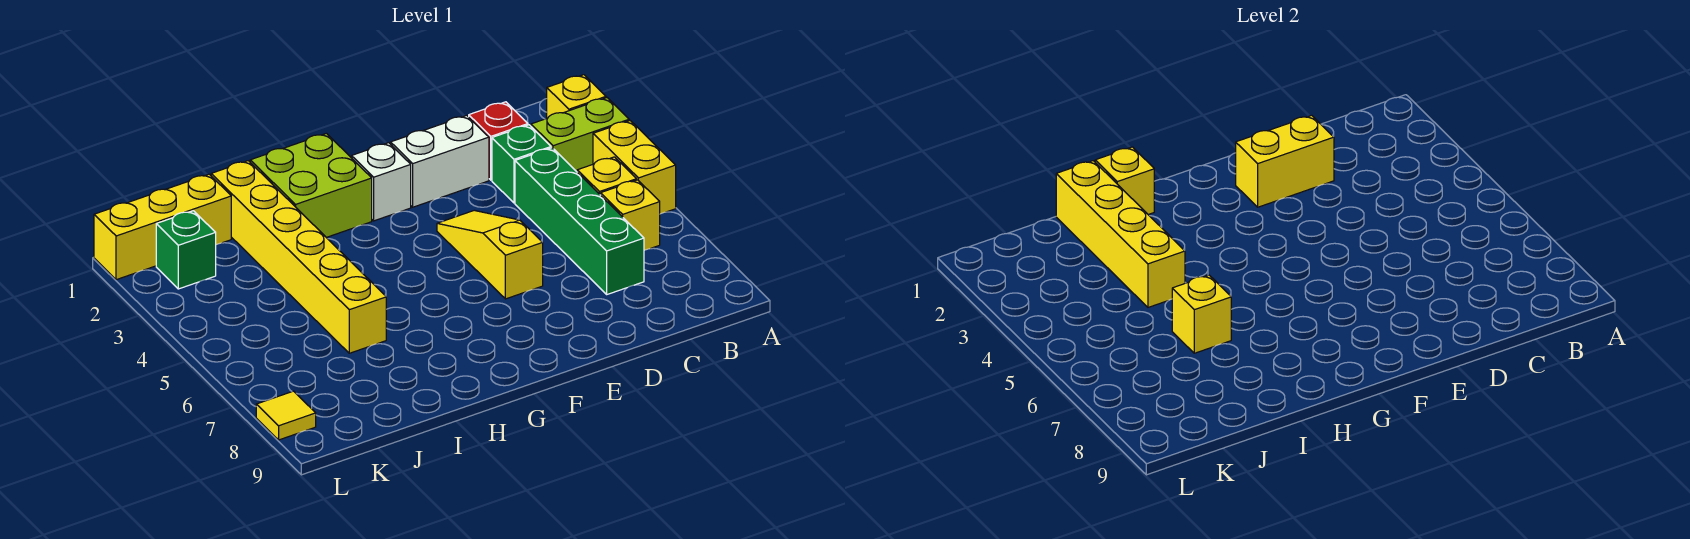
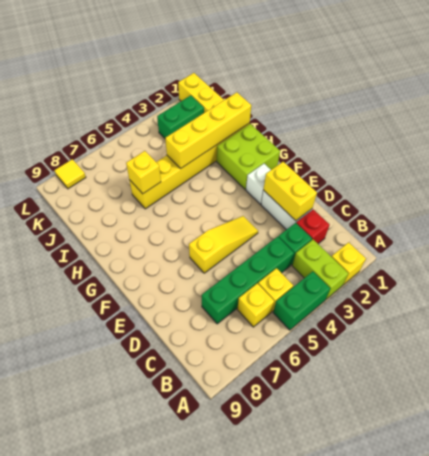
yellow 1x2 brick [593,121,676,214] -> green 1x2 brick [273,271,330,330]
yellow 1x1 brick [1095,147,1154,214] -> none
green 1x1 brick [156,211,216,289] -> green 1x2 brick [157,95,204,138]

